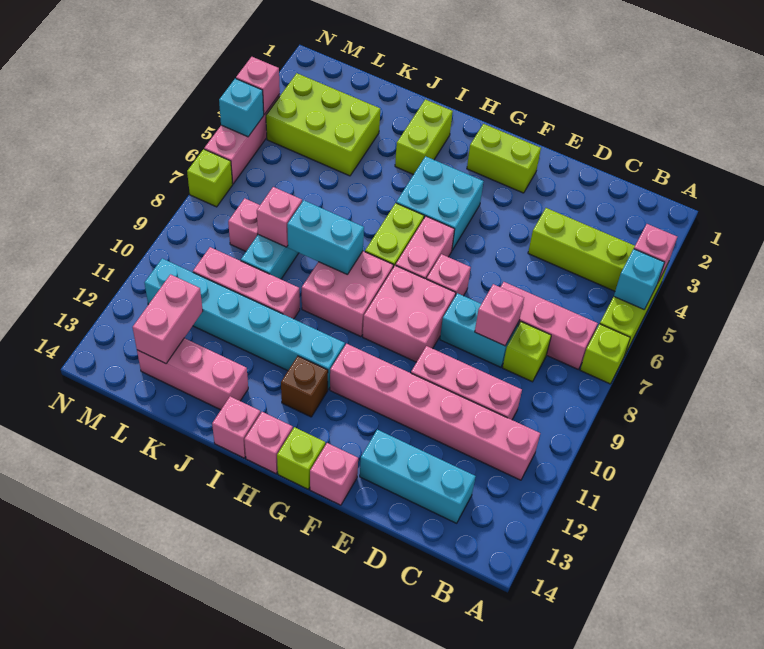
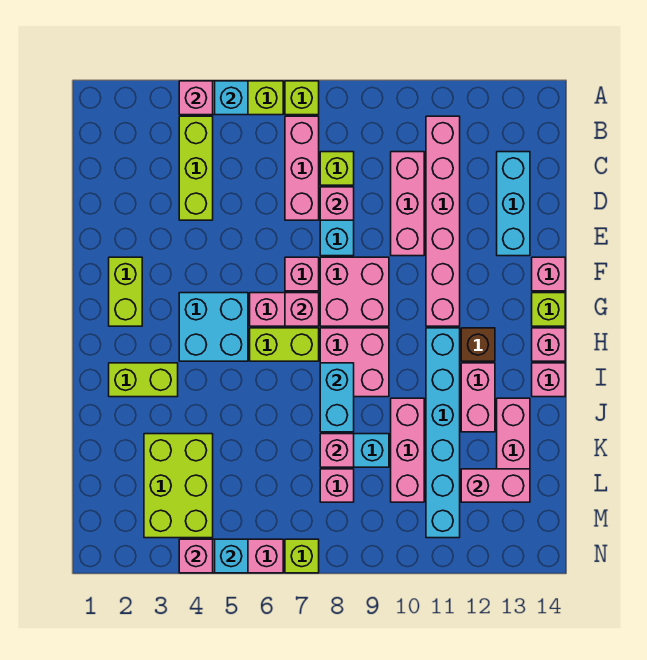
none -> pink 1x1 brick [285,293,319,326]
none -> pink 1x2 brick [461,363,495,432]

